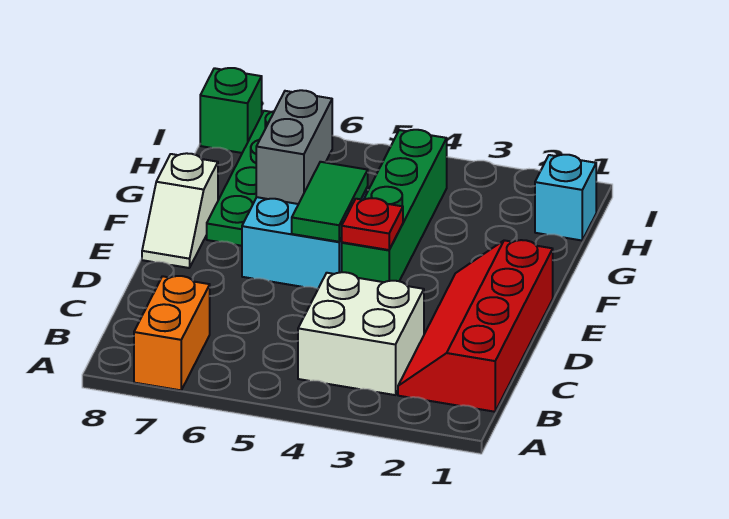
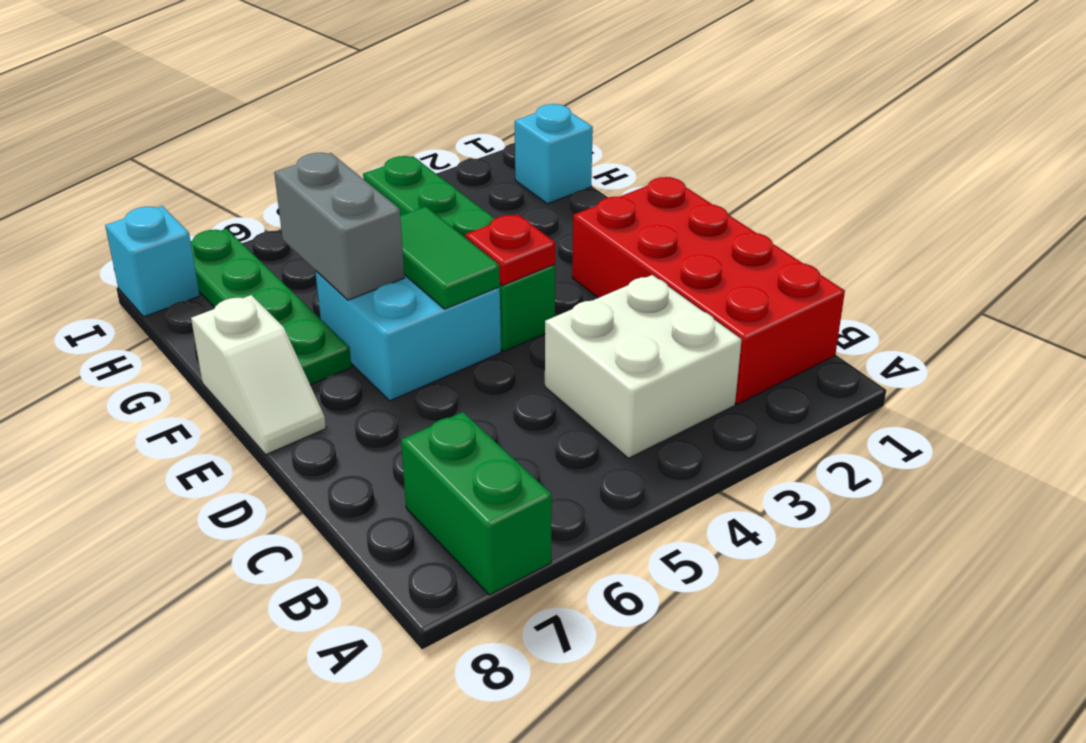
orange 1x2 brick [134,276,210,390] -> green 1x2 brick [401,412,552,595]
red 2x4 slope [398,240,553,412] -> red 2x4 brick [572,177,845,404]
green 1x1 brick [200,68,262,153] -> cyan 1x1 brick [105,206,200,317]

